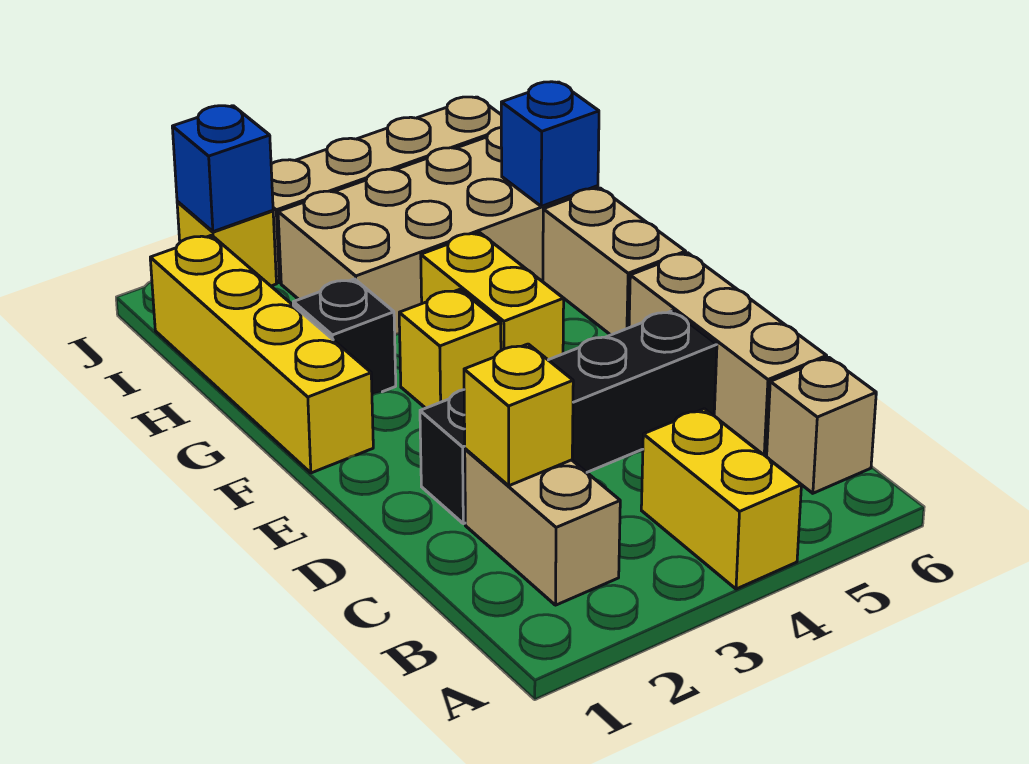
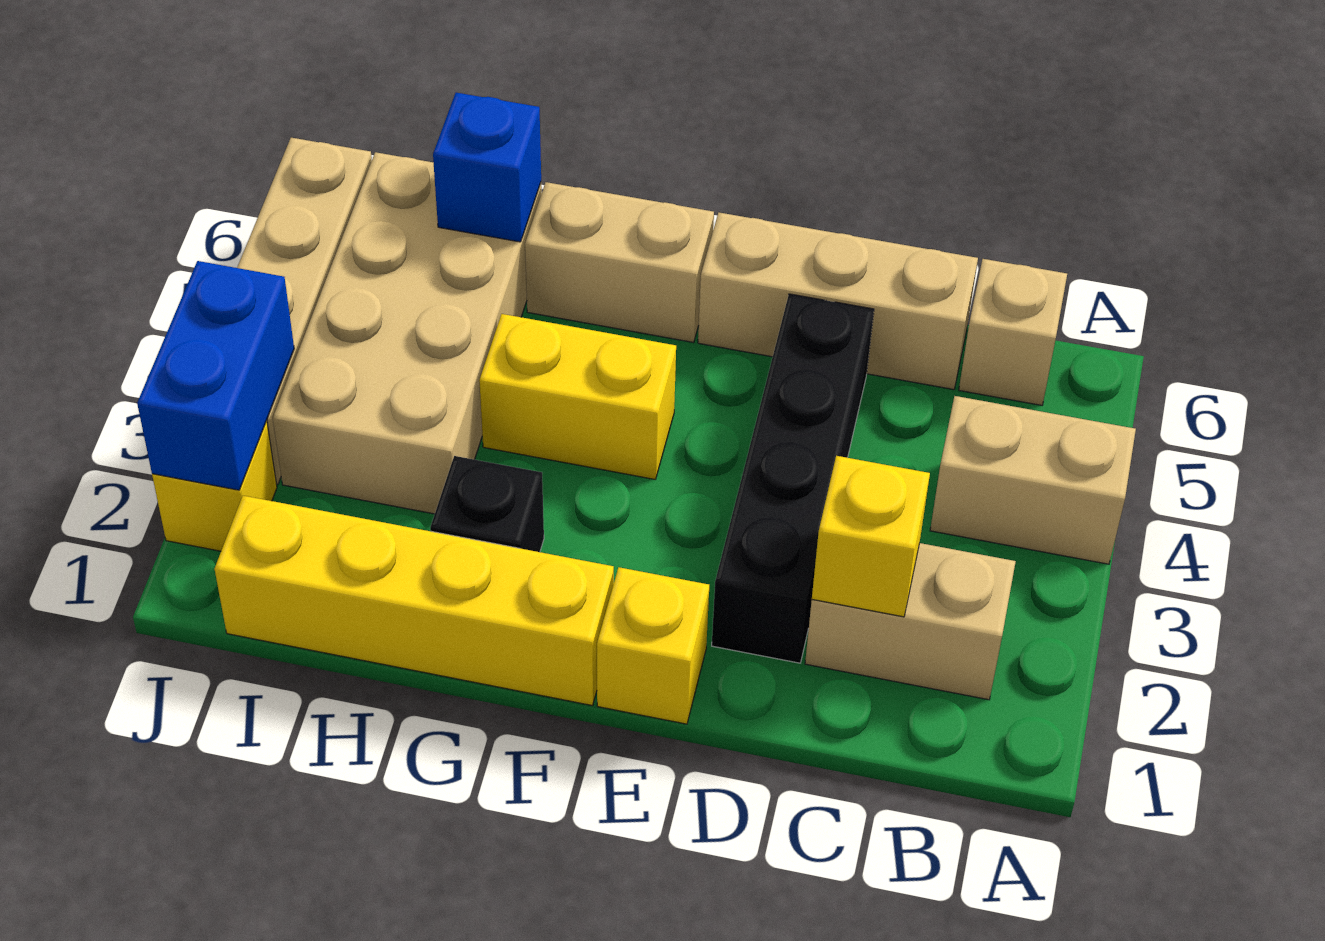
yellow 1x2 brick [641,409,801,589] -> tan 1x2 brick [930,396,1136,564]
yellow 1x1 brick [399,289,501,408] -> yellow 1x1 brick moved to [597,567,709,724]
blue 1x1 brick [172,106,273,232] -> blue 1x2 brick [137,261,294,490]

